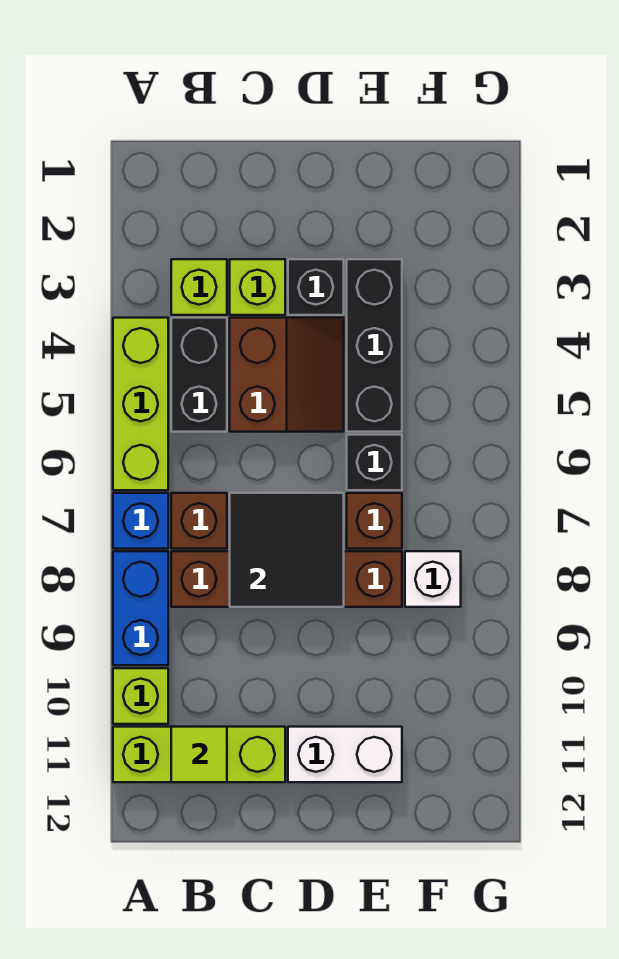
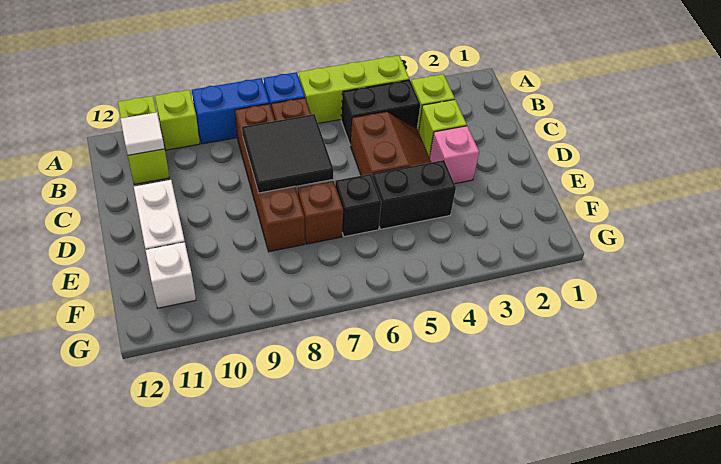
lime 1x3 brick [113,727,285,782] -> lime 1x2 brick [118,96,170,184]
lime 1x1 tile [171,727,227,782] -> white 1x1 tile [121,112,165,155]
brown 2x2 slope [230,318,344,432] -> brown 2x2 slope turned to [351,112,431,177]
black 1x1 brick [288,259,344,315] -> pink 1x1 brick [430,126,479,184]
black 1x3 brick [347,259,402,432] -> black 1x2 brick [372,160,456,229]
white 1x1 brick [405,551,461,607] -> white 1x1 brick moved to [146,242,196,308]

